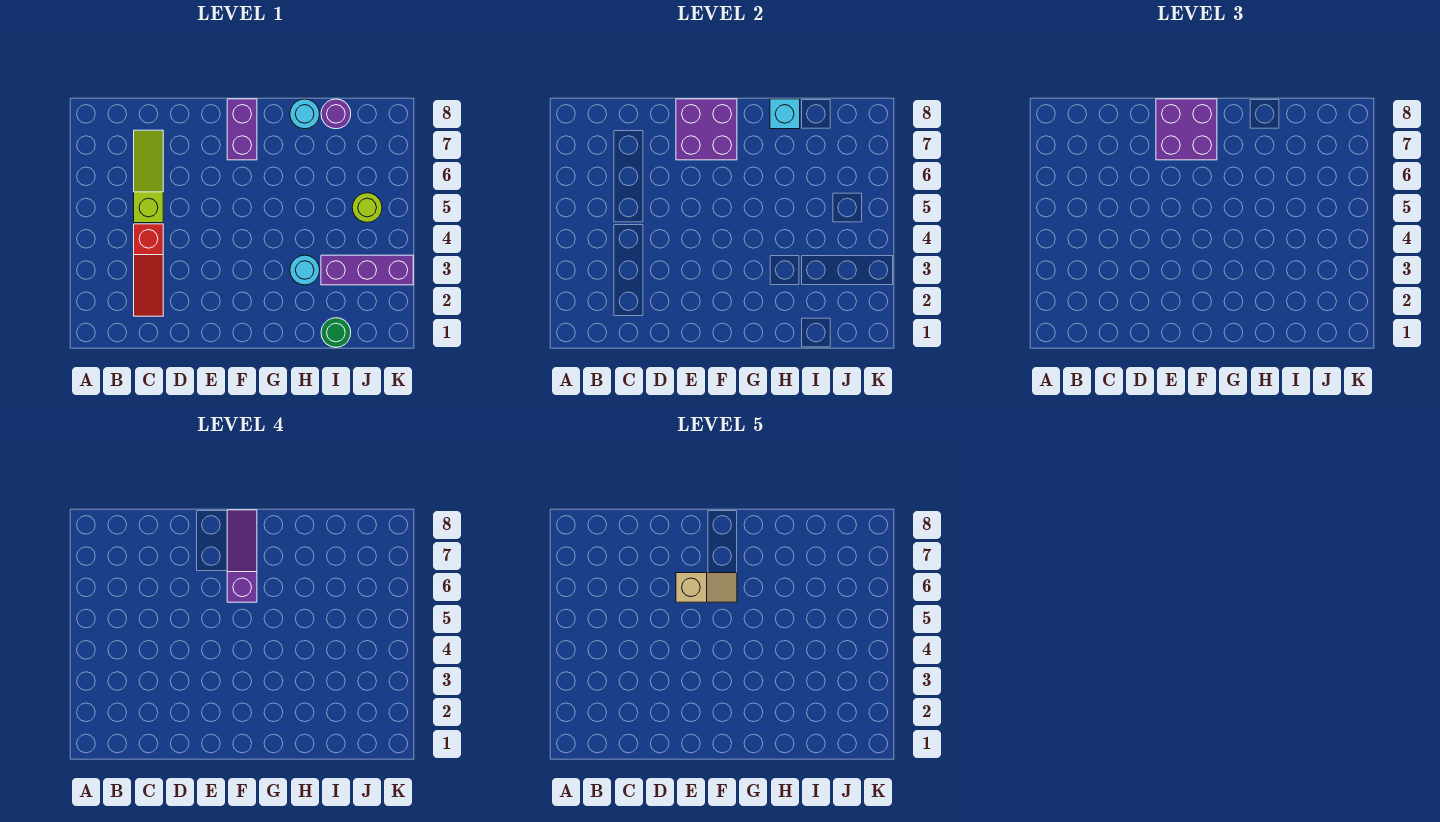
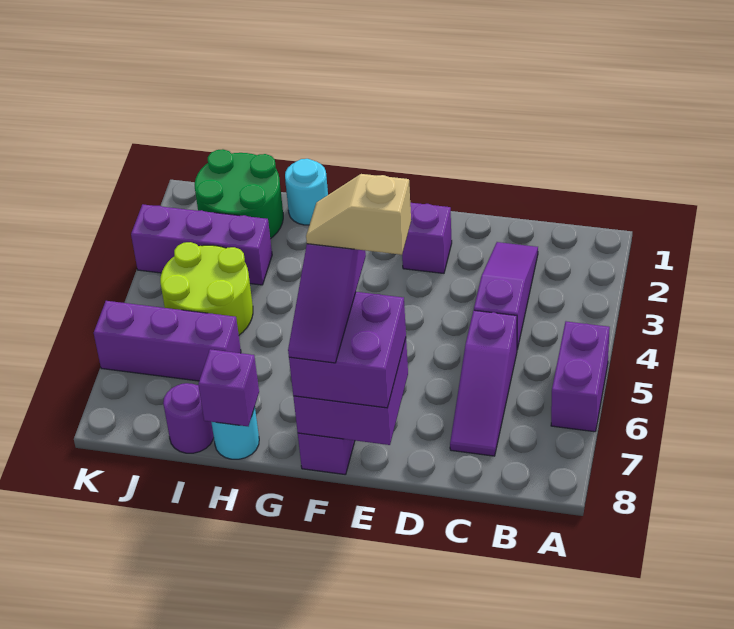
none -> purple 1x2 brick [551,321,610,432]
red 1x3 slope [134,224,163,316] -> purple 1x3 slope [474,242,538,349]
lime 1x3 slope [134,130,163,223] -> purple 1x3 slope [450,310,517,456]
none -> purple 1x1 brick [402,203,452,273]
cyan 1x1 round brick [290,255,320,285] -> cyan 1x1 round brick moved to [285,159,328,225]
cyan 1x1 brick [770,99,800,129] -> purple 1x1 brick [198,349,259,426]
green 1x1 round brick [321,318,351,347] -> green 2x2 round brick [195,149,283,239]
none -> purple 1x3 brick [94,301,241,381]
lime 1x1 round brick [352,193,382,222] -> lime 2x2 round brick [160,242,253,335]

